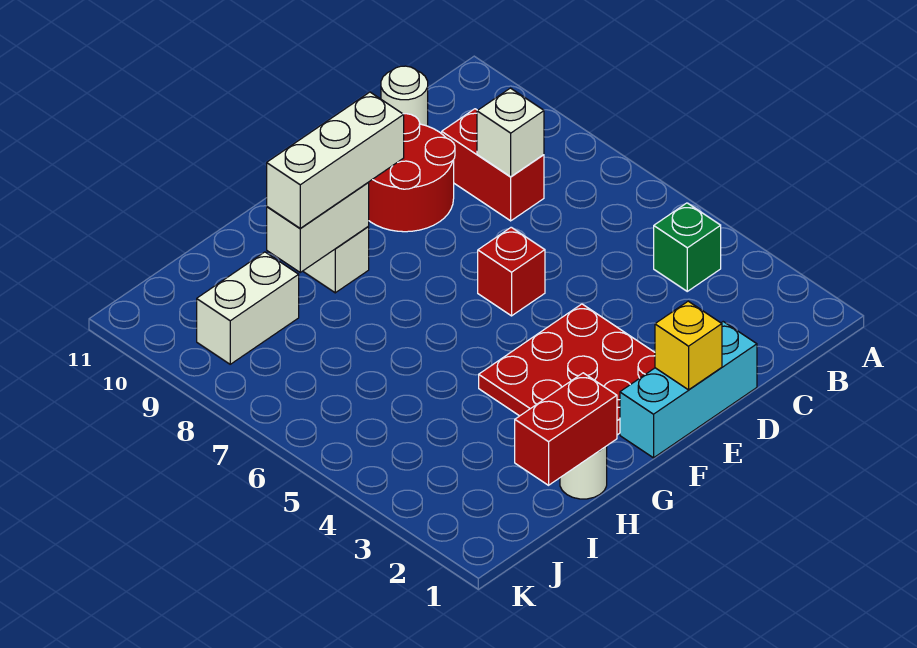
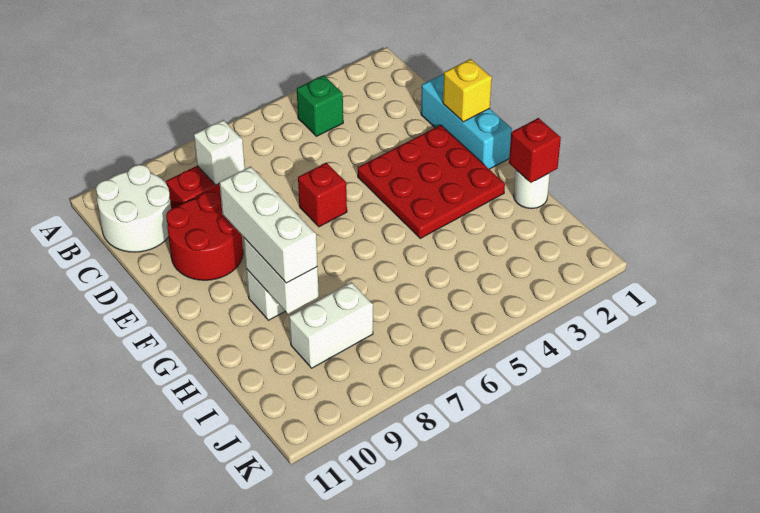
white 1x1 round brick [381,66,428,126] -> white 2x2 round brick [96,165,171,252]
red 1x2 brick [515,373,617,485] -> red 1x1 brick [509,118,561,183]
white 1x2 brick [197,252,299,364] -> white 1x2 brick turned to [289,282,373,368]

